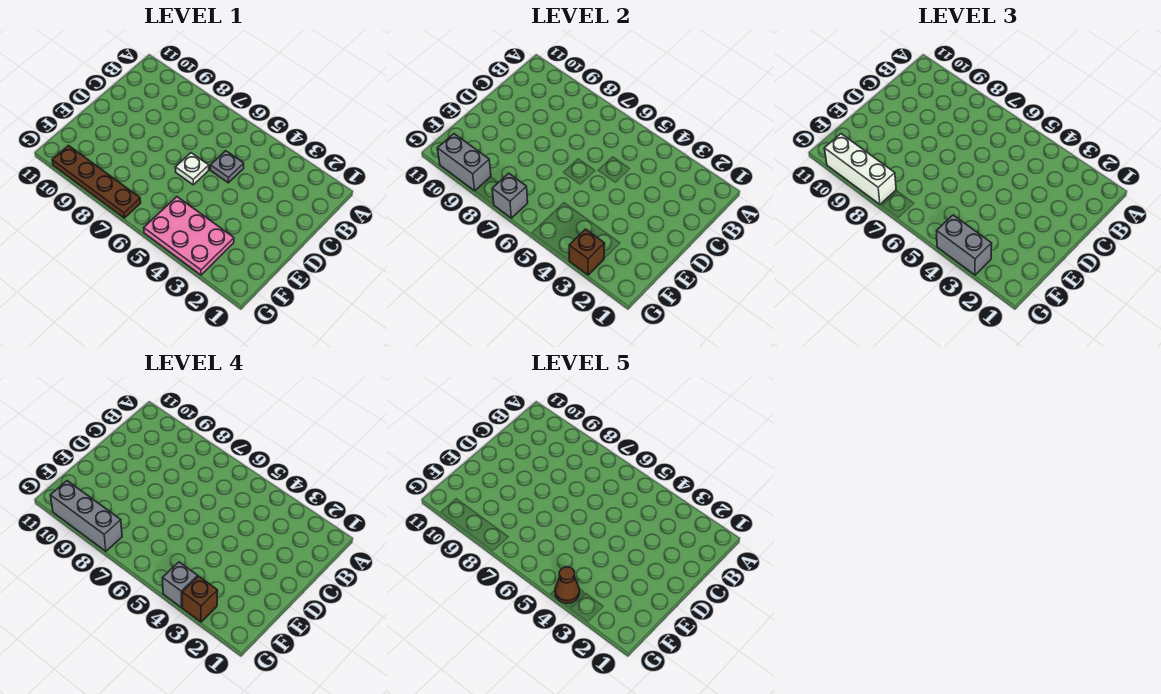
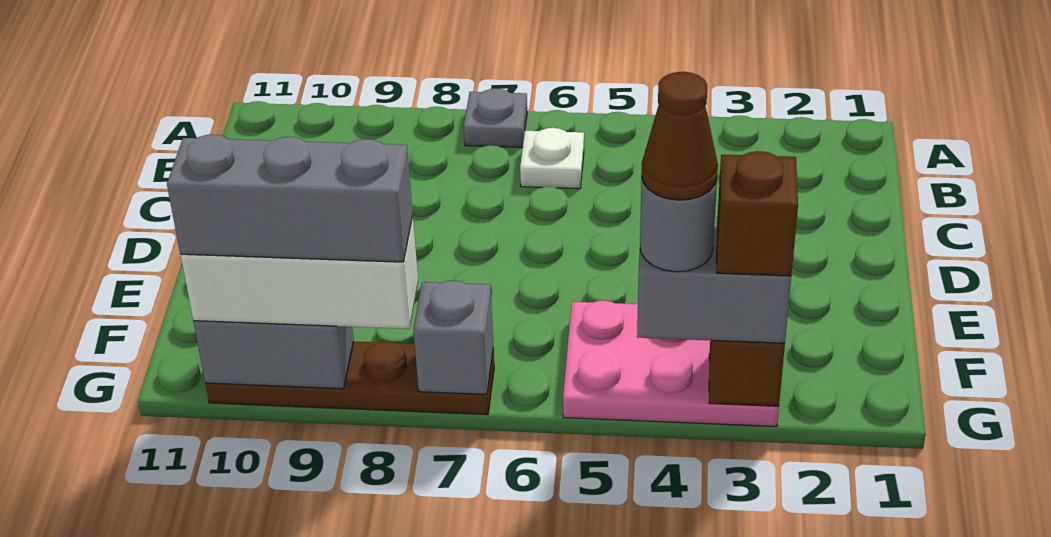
grey 1x1 plate [210,151,244,183] -> grey 1x1 plate moved to [464,89,527,148]
white 1x1 plate [175,153,209,185] -> white 1x1 plate moved to [520,128,584,189]
grey 1x1 brick [163,562,198,608] -> grey 1x1 round brick [640,176,717,272]

